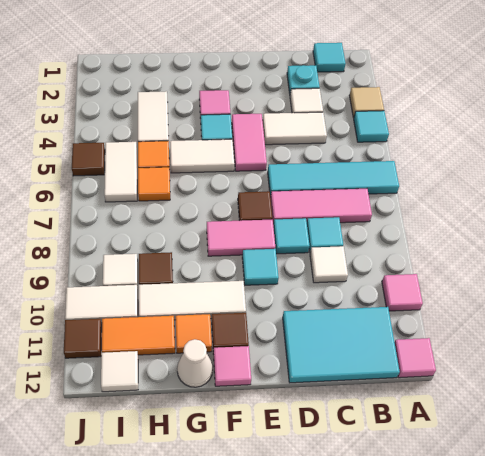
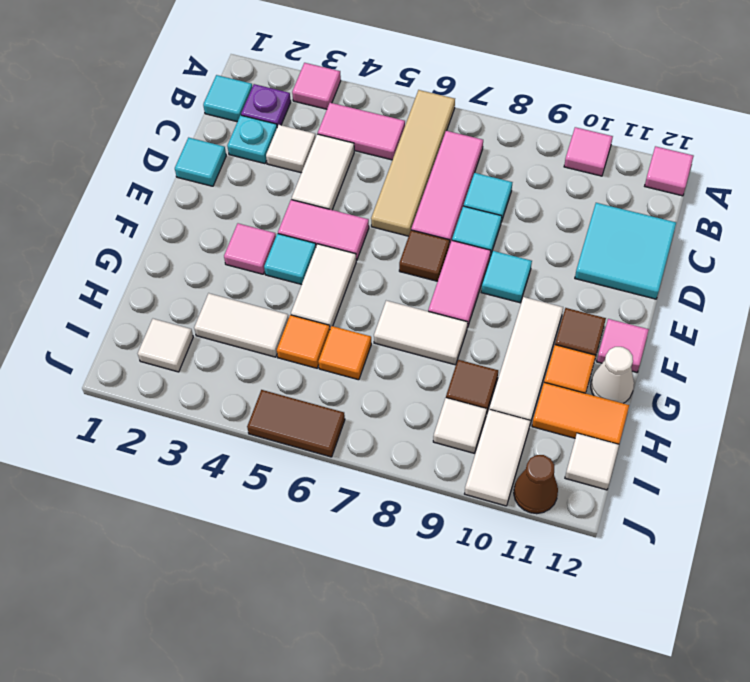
tan 1x1 tile [349,87,384,118] -> pink 1x1 tile [292,63,341,109]
cyan 1x1 tile [354,111,389,142] -> cyan 1x1 tile moved to [175,138,226,186]
cyan 1x4 tile [268,161,399,197] -> tan 1x4 tile [371,90,455,236]
none -> purple 1x1 plate [241,84,291,127]
none -> pink 1x2 tile [318,103,405,160]
cyan 2x3 tile [283,307,400,383] -> cyan 2x2 tile [575,203,676,299]
white 1x1 tile [310,246,348,283] -> white 1x1 tile moved to [138,319,193,372]
orange 1x2 tile [102,316,175,355] -> orange 1x2 tile turned to [532,383,629,444]
white 1x2 tile [104,142,137,202] -> white 1x2 tile moved to [374,301,468,365]
brown 1x1 tile [72,143,105,176] -> brown 1x2 tile [247,390,345,457]
brown 1x1 tile [64,319,102,358] -> brown 1x1 cone [514,455,558,514]

